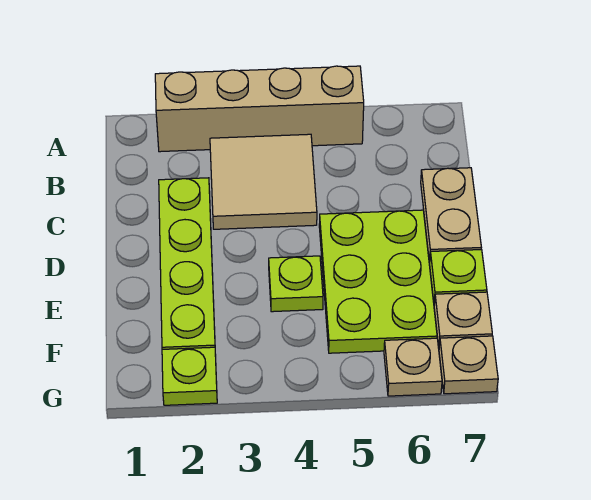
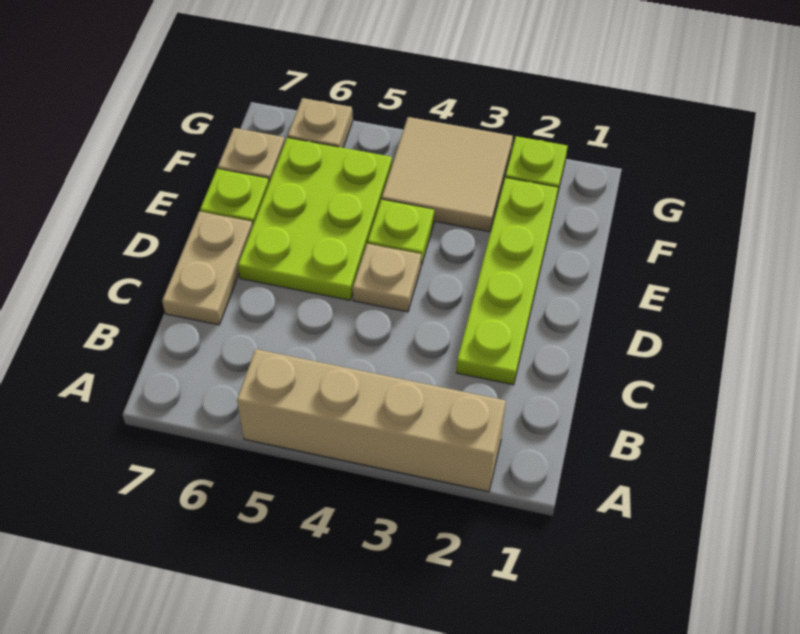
tan 2x2 tile [210,134,317,229] -> tan 2x2 tile moved to [382,117,513,232]
tan 1x1 plate [439,336,498,394] -> tan 1x1 plate moved to [353,244,421,312]

